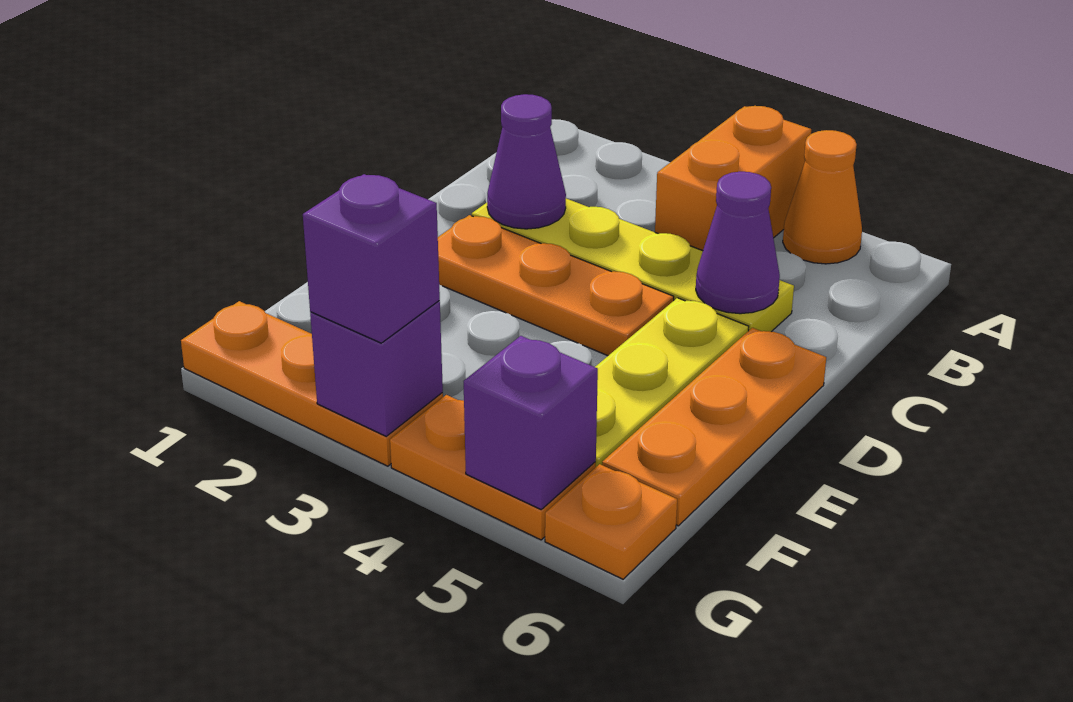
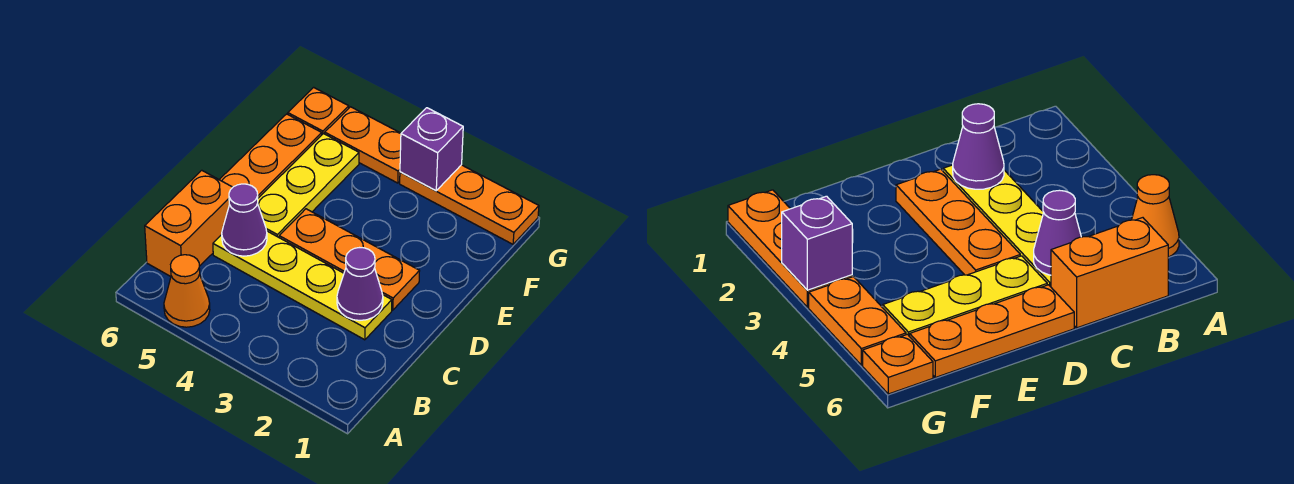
orange 1x2 brick [655,106,811,251] -> orange 1x2 brick moved to [145,170,233,277]
purple 1x1 brick [303,174,440,343] -> none
purple 1x1 brick [464,336,598,509] -> none

